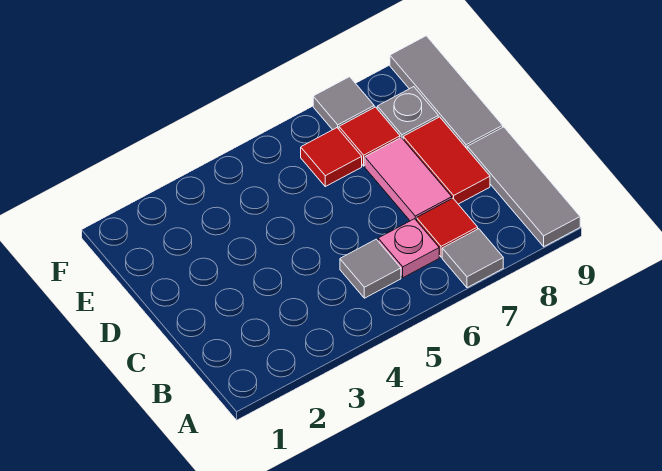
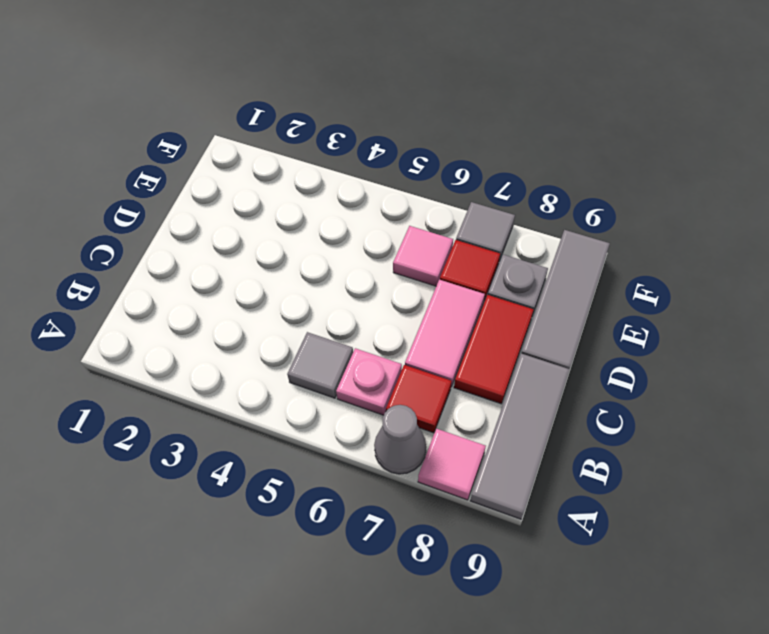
grey 1x1 tile [442,229,503,288] -> grey 1x1 cone [374,405,426,474]
none -> pink 1x1 tile [418,428,486,500]
red 1x1 tile [301,128,362,187] -> pink 1x1 tile [393,226,453,286]

